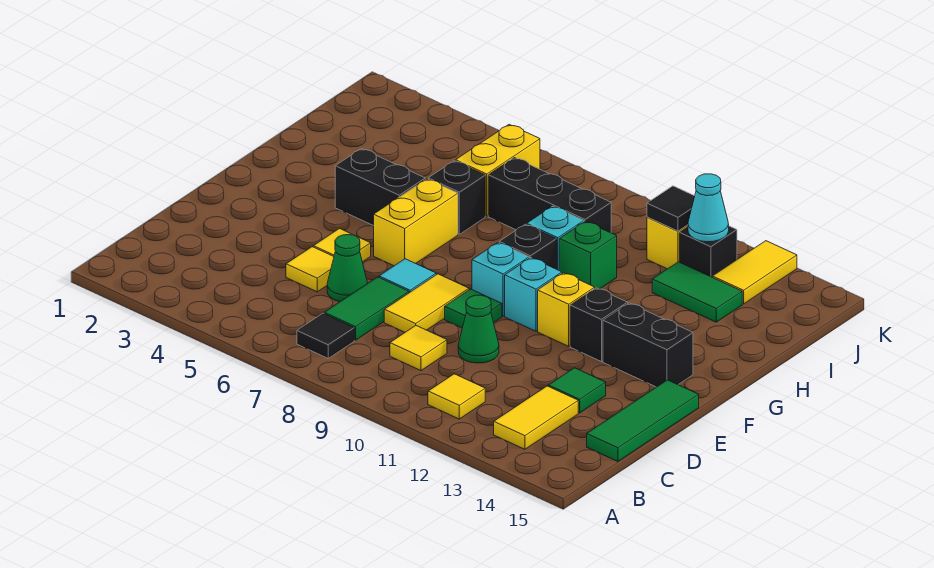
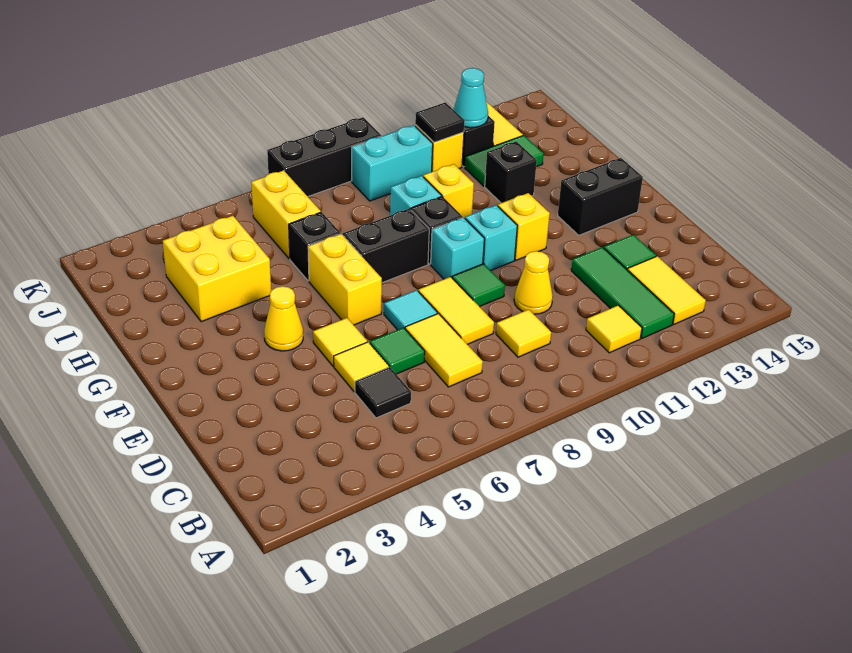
black 1x1 tile [297,313,354,358] -> black 1x1 tile moved to [355,367,411,418]
green 1x2 tile [324,277,409,340] -> yellow 1x2 tile [405,314,483,387]
green 1x3 tile [587,380,699,462] -> green 1x3 tile moved to [571,247,674,338]
green 1x1 cone [327,235,368,302] -> green 1x1 tile [370,328,425,374]
green 1x1 cone [458,295,499,363] -> yellow 1x1 cone [514,251,553,314]
none -> yellow 1x1 cone [264,286,303,351]
black 1x1 brick [570,288,628,362] -> black 1x1 brick moved to [485,141,537,203]
black 1x2 brick [335,149,425,226] -> black 1x2 brick moved to [343,209,429,283]
none -> yellow 2x2 brick [163,216,271,322]
green 1x1 brick [559,221,617,289] -> yellow 1x1 brick [423,164,474,218]
black 1x3 brick [488,158,611,233] -> black 1x3 brick moved to [267,117,381,196]
none -> cyan 1x2 brick [352,125,433,201]

